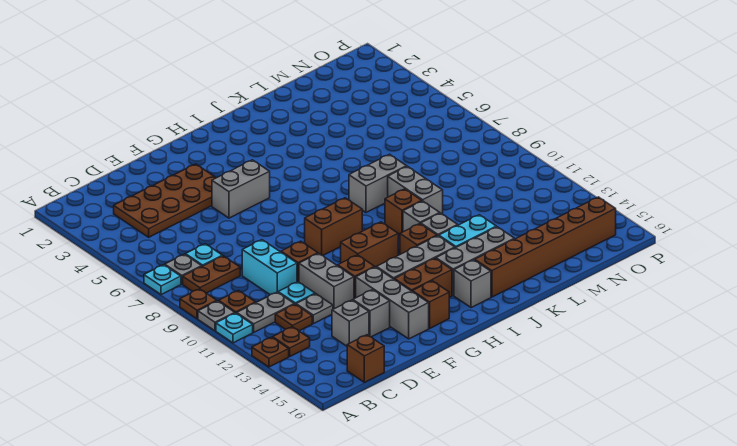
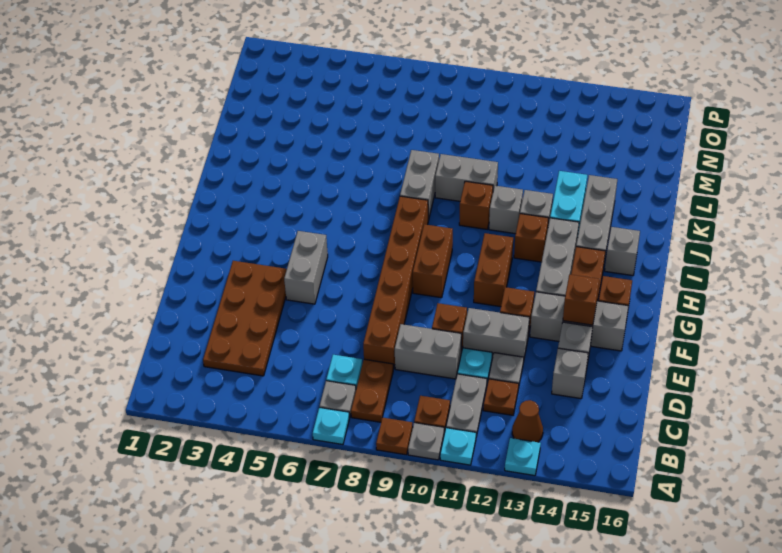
brown 1x1 plate [252,337,289,367] -> cyan 1x1 plate [505,438,541,476]
brown 1x1 plate [273,327,310,356] -> brown 1x1 cone [512,400,543,442]
brown 1x1 brick [347,335,384,382] -> brown 1x1 brick moved to [563,274,599,325]
cyan 1x2 brick [242,240,297,294] -> grey 1x2 brick [395,324,462,379]
brown 1x6 brick [475,197,616,297] -> brown 1x6 brick moved to [363,196,428,369]

